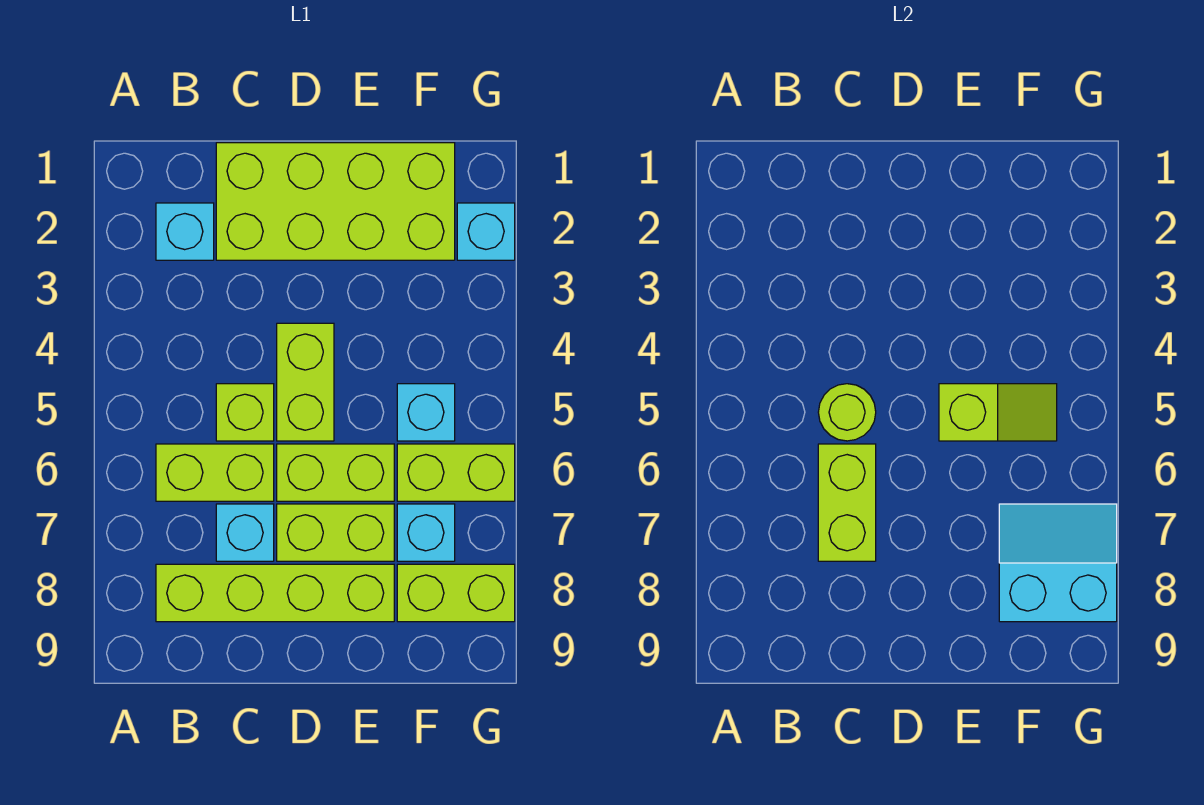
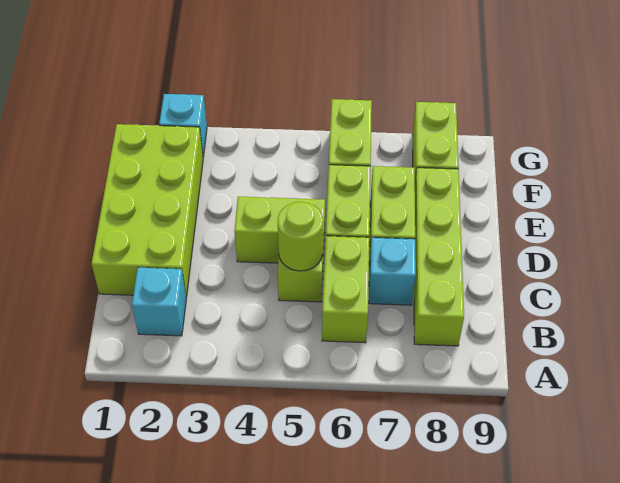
lime 1x2 brick [818,444,876,561] -> none
lime 1x2 slope [939,384,1057,441] -> none
cyan 1x1 brick [397,384,455,441] -> none
cyan 1x1 brick [397,504,455,561] -> none
cyan 2x2 slope [999,504,1117,622] -> none

